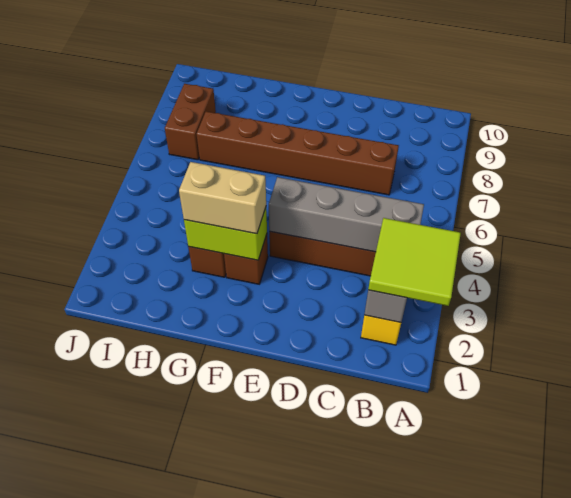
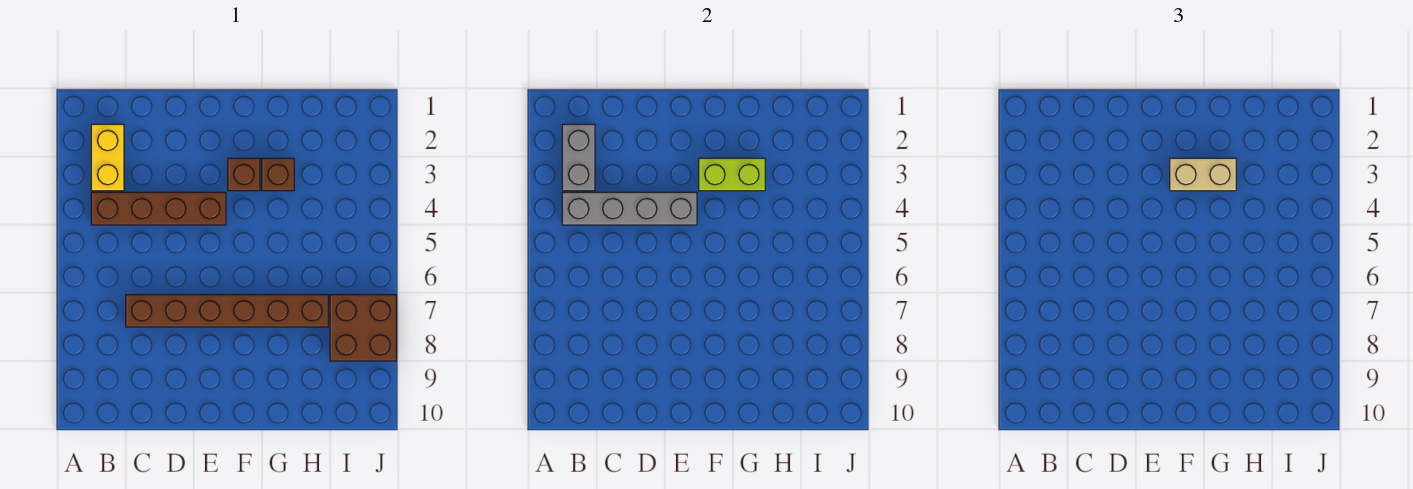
lime 2x2 tile [368,218,461,306] -> none
brown 1x2 brick [165,84,216,160] -> brown 2x2 brick [330,295,396,361]

